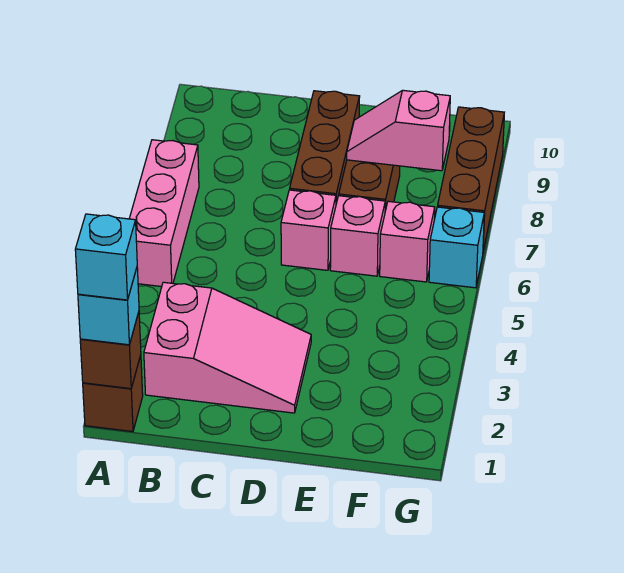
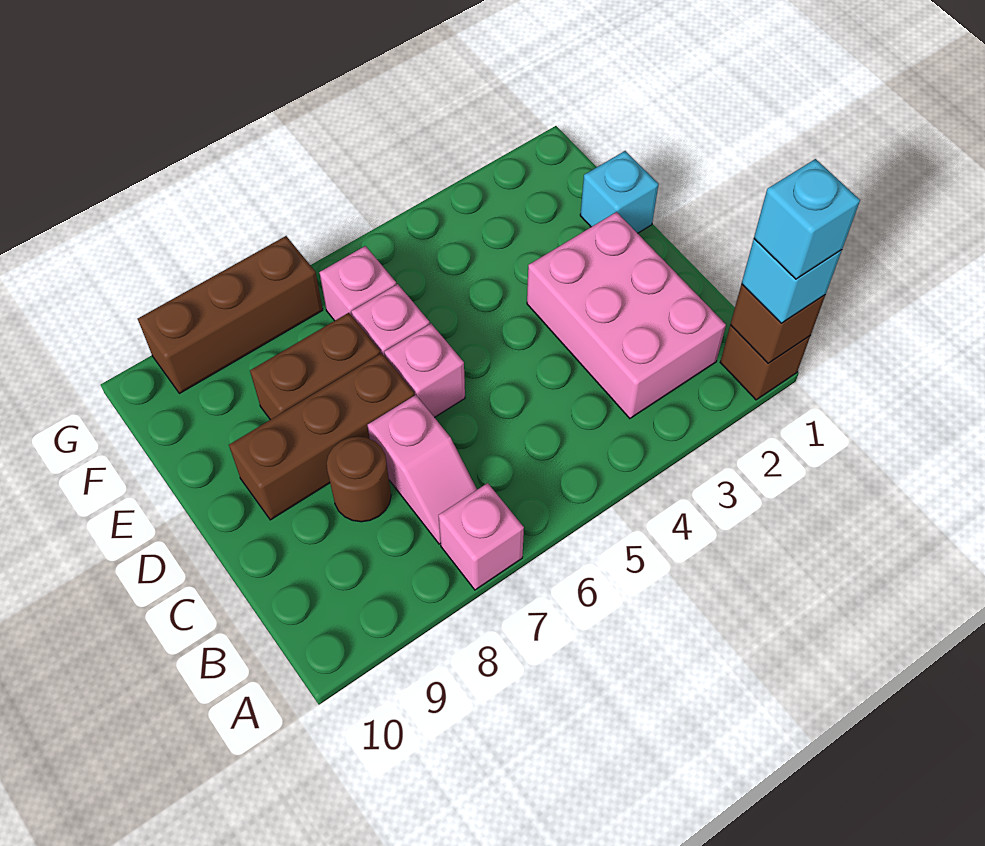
pink 1x3 brick [129,140,199,287] -> pink 1x1 brick [438,483,524,590]
pink 2x3 slope [144,282,311,413] -> pink 2x3 brick [527,212,726,418]
none -> brown 1x1 round brick [327,436,391,522]
pink 1x2 slope [347,90,450,171] -> pink 1x2 slope moved to [367,395,477,544]
cyan 1x1 brick [429,207,484,288] -> cyan 1x1 brick moved to [580,151,659,233]

